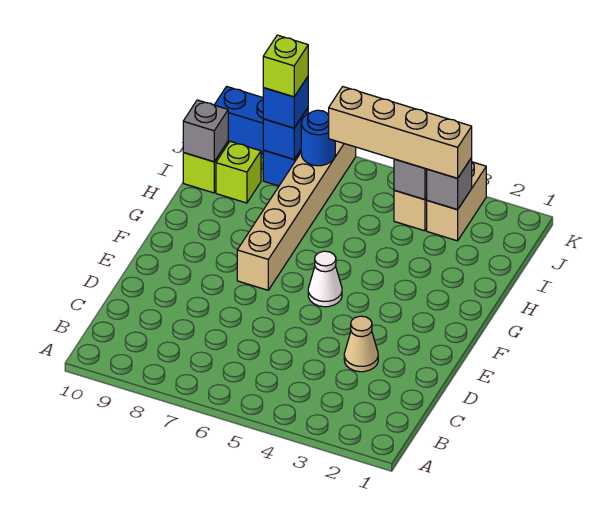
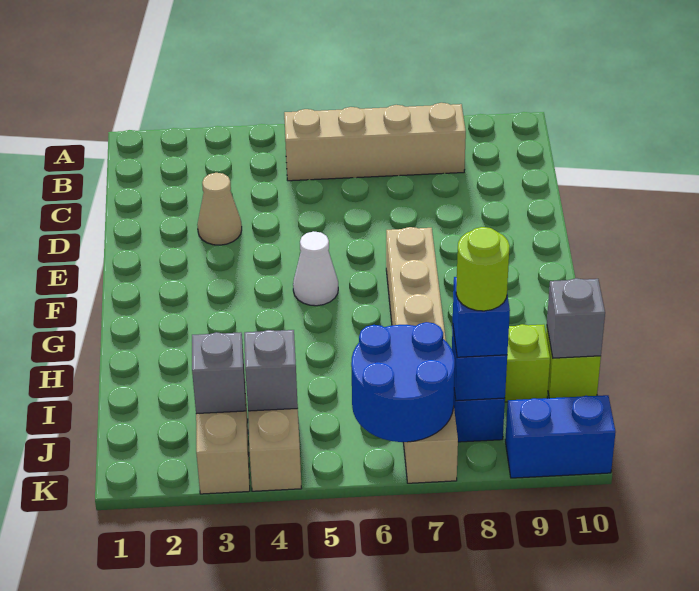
tan 1x4 brick [329,87,472,178] -> tan 1x4 brick moved to [284,103,466,181]
blue 1x1 round brick [301,110,335,166] -> blue 2x2 round brick [351,322,455,442]
lime 1x1 brick [263,35,308,97] -> lime 1x1 round brick [456,227,510,311]

